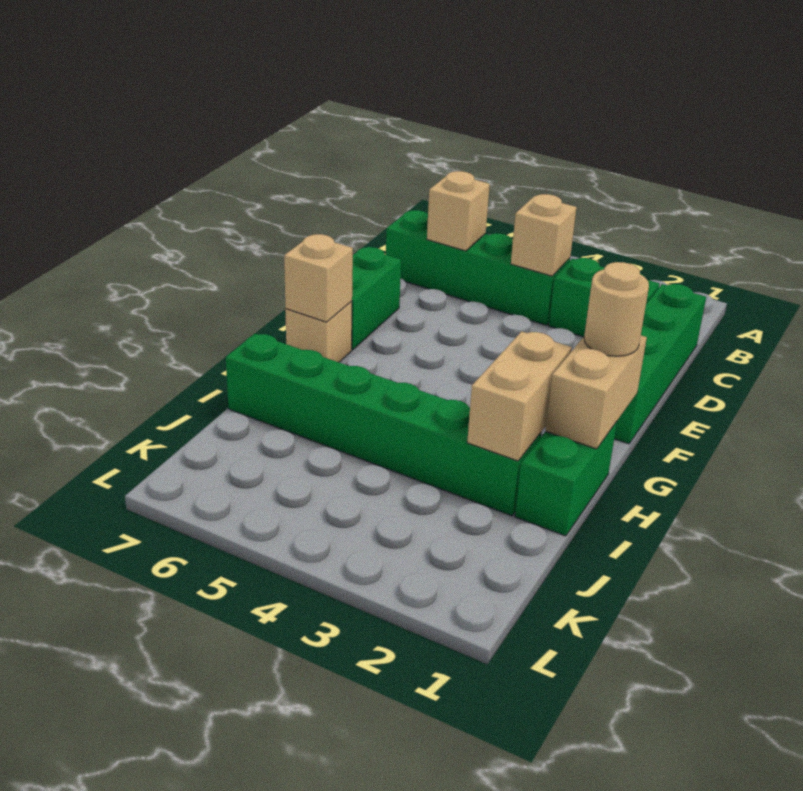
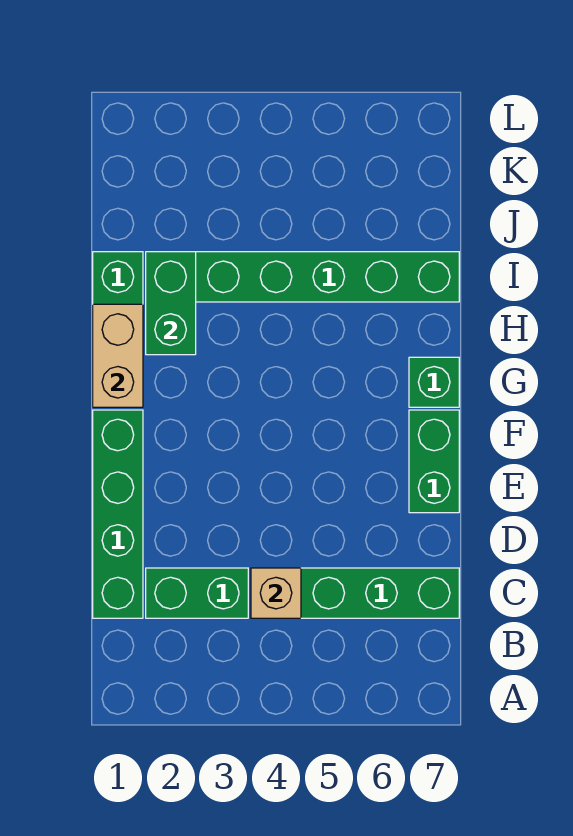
tan 1x1 brick [427,171,490,251] -> none
tan 1x1 round brick [584,262,649,356] -> none
tan 1x1 brick [285,301,352,362] -> green 1x1 brick [409,357,459,407]
tan 1x1 brick [284,234,353,322] -> none
tan 1x2 brick [467,331,572,461] -> green 1x2 brick [146,252,196,355]

